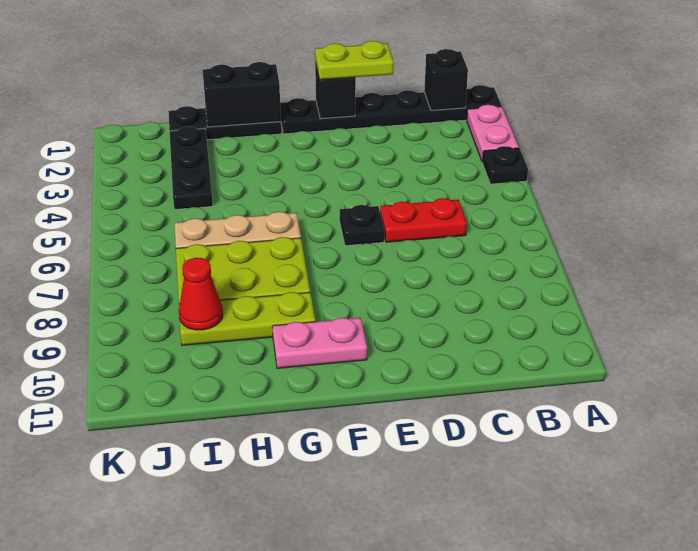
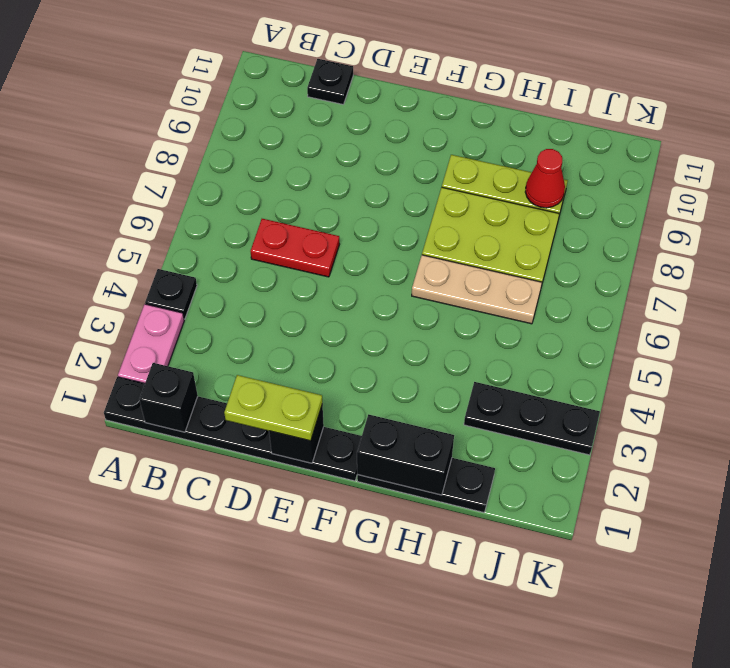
black 1x1 plate [340,205,384,246] -> black 1x1 plate moved to [307,59,353,104]
pink 1x2 plate [272,318,367,368] -> none
black 1x3 plate [170,127,213,210] -> black 1x3 plate turned to [464,382,600,455]

